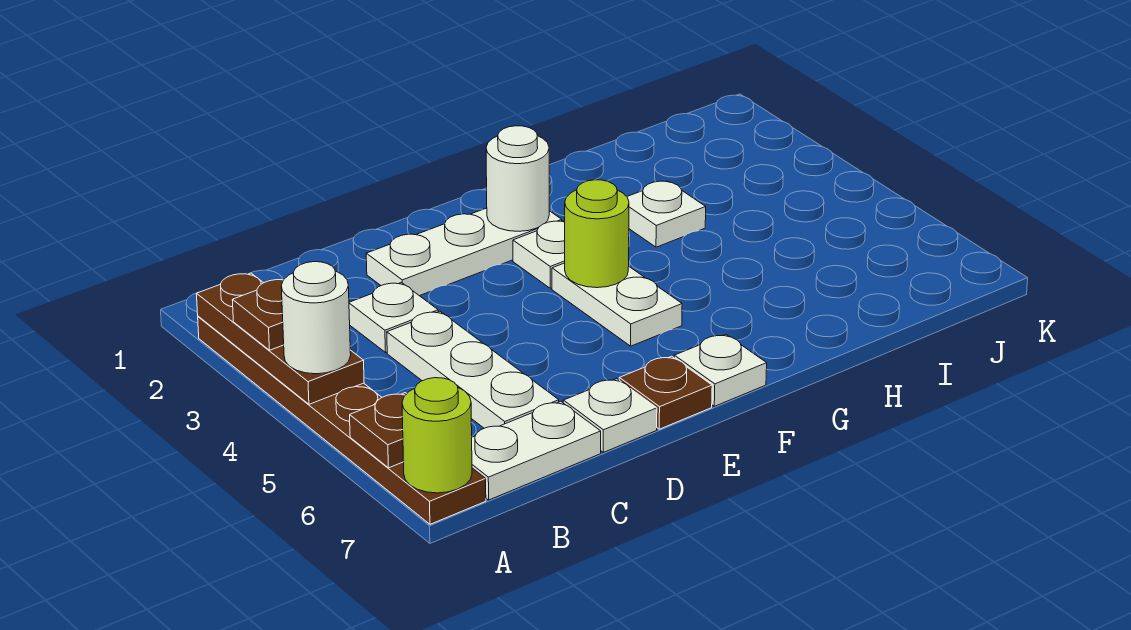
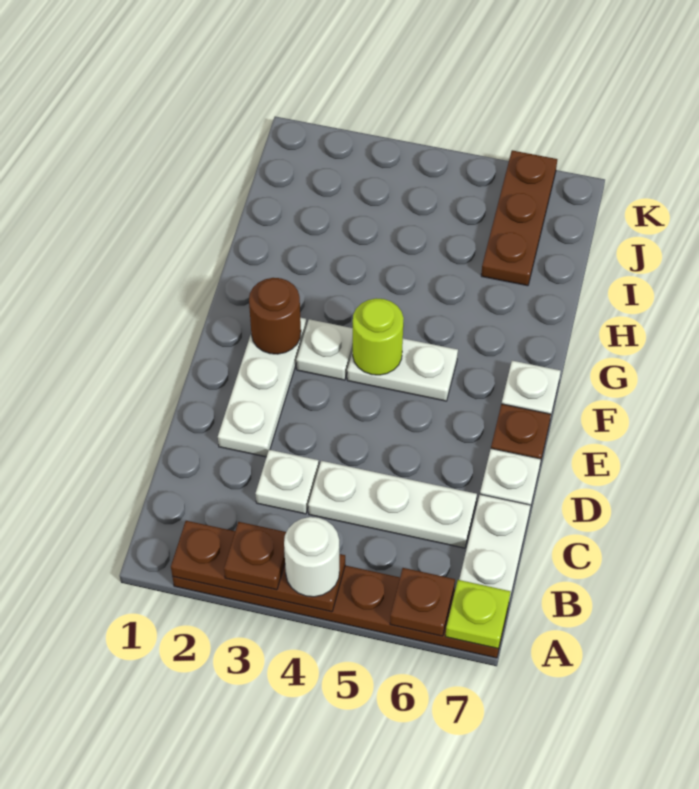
lime 1x1 round brick [402,378,472,493] -> lime 1x1 plate [445,580,511,649]
white 1x1 round brick [486,126,549,231] -> brown 1x1 round brick [249,278,301,354]
white 1x1 plate [627,181,706,247] -> none
none -> brown 1x3 plate [481,150,557,286]

